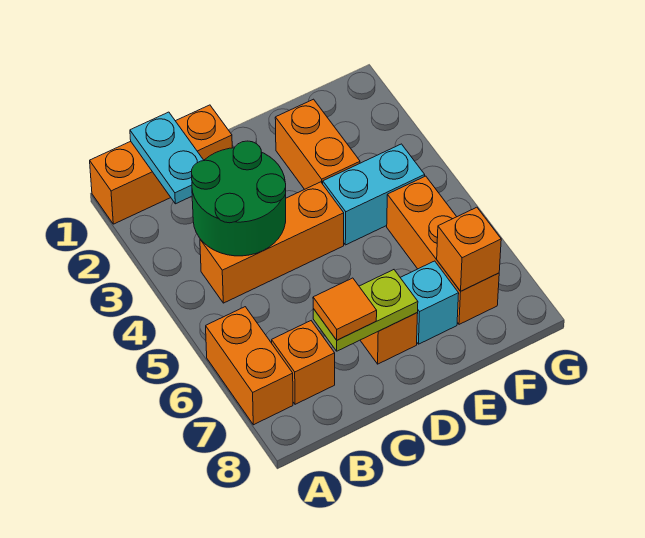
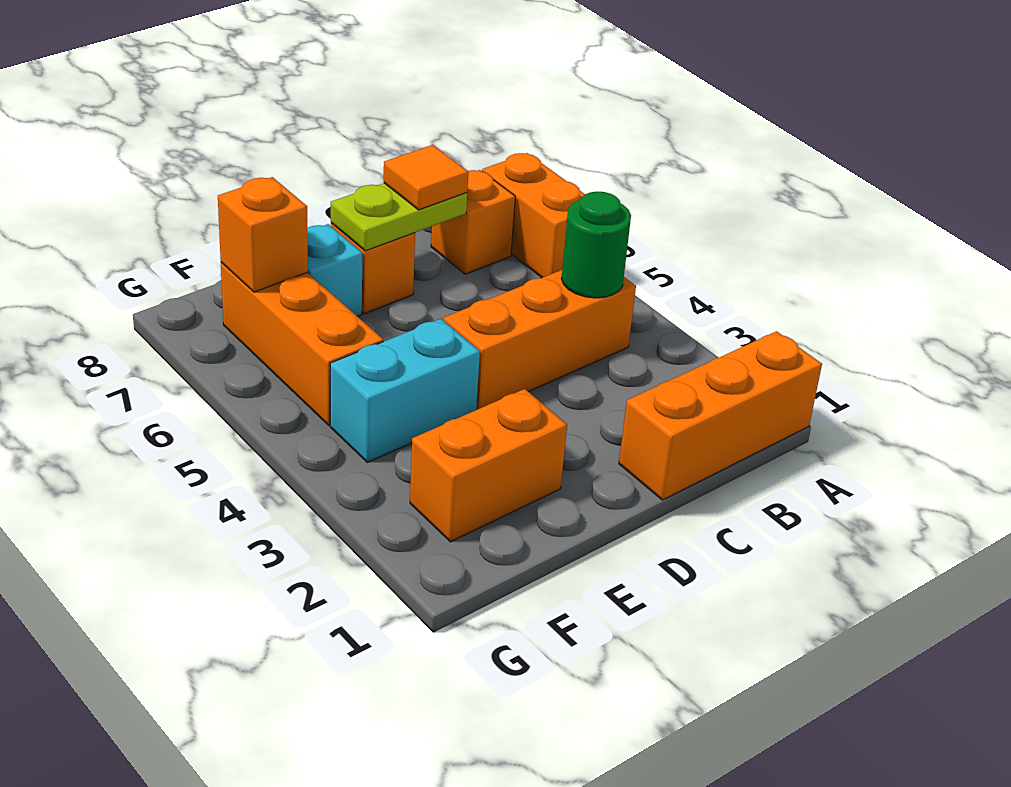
cyan 1x2 plate [130,112,204,204] -> none
green 2x2 round brick [192,141,286,256] -> green 1x1 round brick [561,191,631,298]
orange 1x2 brick [275,99,360,189] -> orange 1x2 brick turned to [410,389,567,542]

